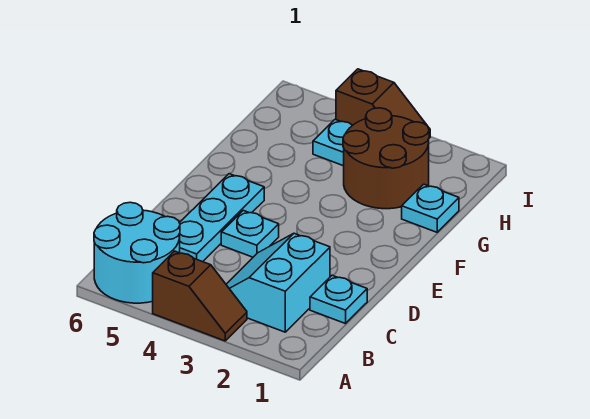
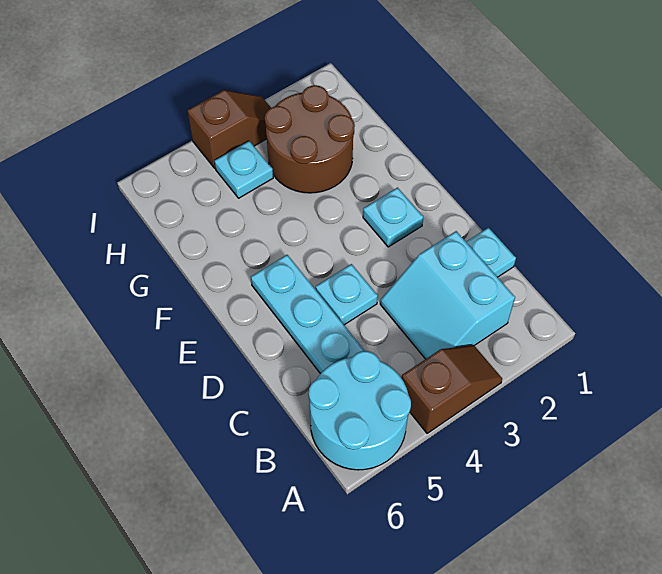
cyan 1x1 plate [402,184,459,232] -> cyan 1x1 plate moved to [363,188,423,247]

